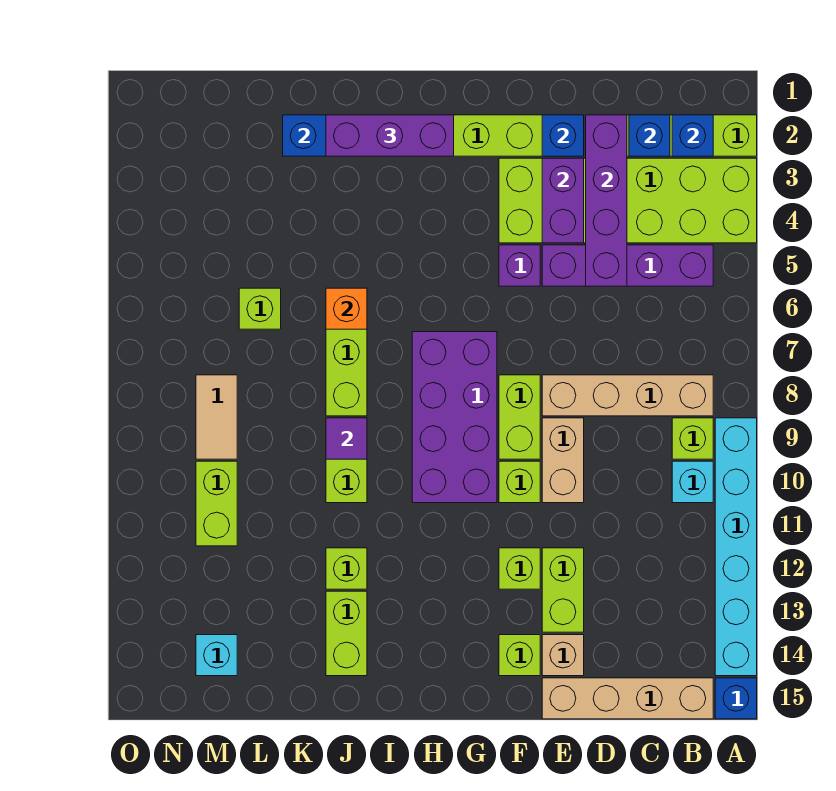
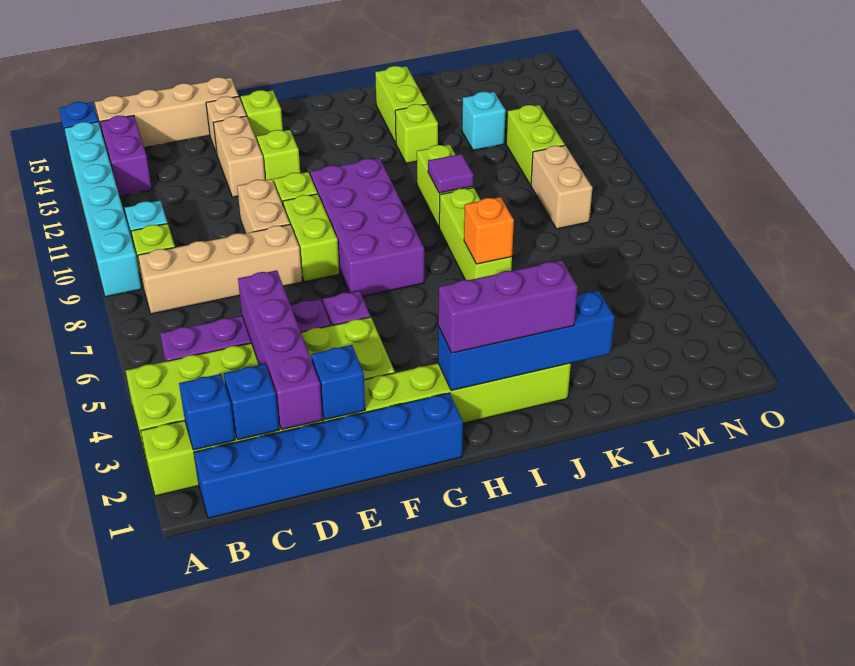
none -> blue 1x6 brick [194,393,463,518]
purple 1x2 brick [542,158,584,243] -> purple 1x2 brick moved to [100,115,152,196]
lime 1x2 brick [542,548,584,632] -> tan 1x2 brick [213,116,265,197]
lime 1x1 brick [239,288,281,329] -> none
tan 1x2 tile [196,375,237,459] -> tan 1x2 brick [531,145,593,229]
cyan 1x1 brick [196,635,237,676] -> cyan 1x1 brick moved to [462,92,506,150]

